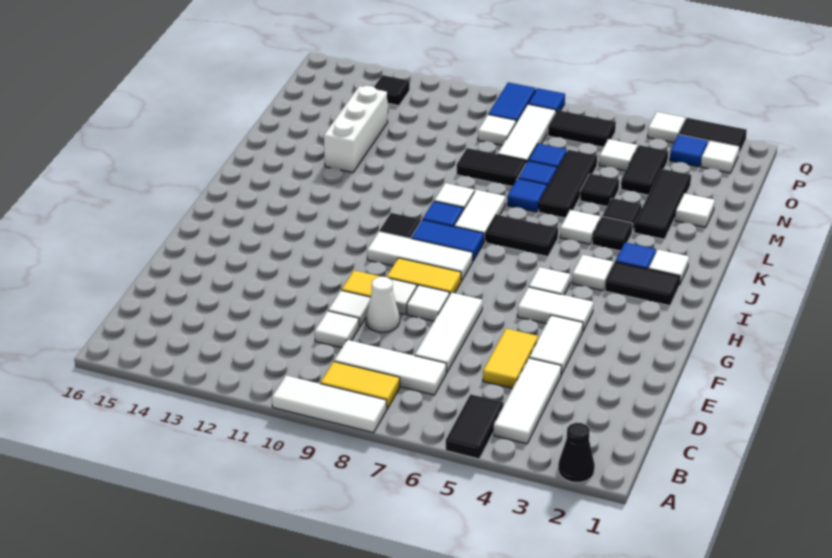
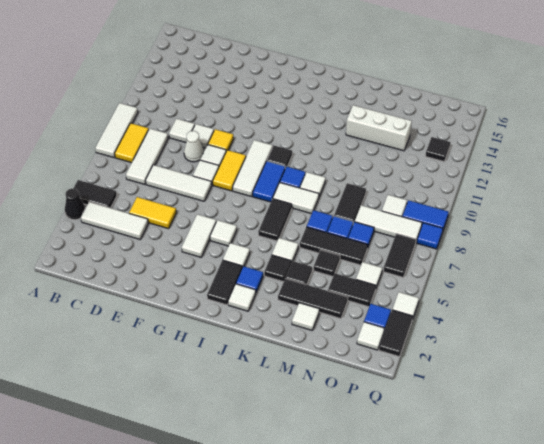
black 1x1 cone [558,423,595,483] -> black 1x1 cone moved to [65,188,85,220]
white 1x2 tile [529,315,583,375] -> none

